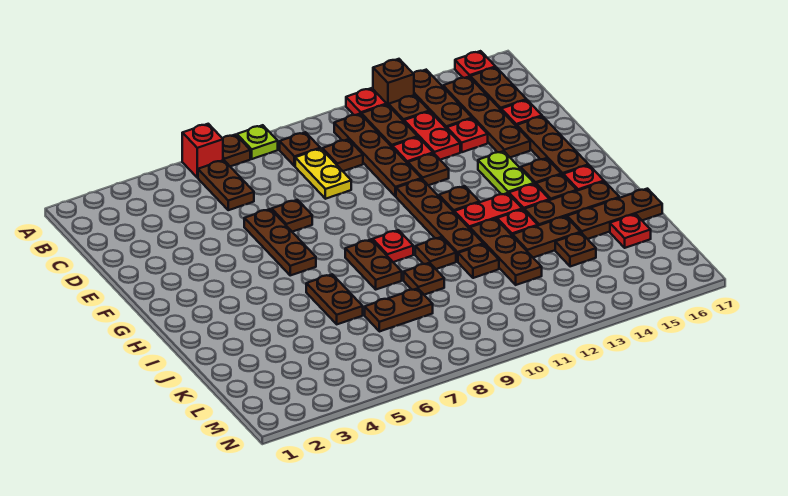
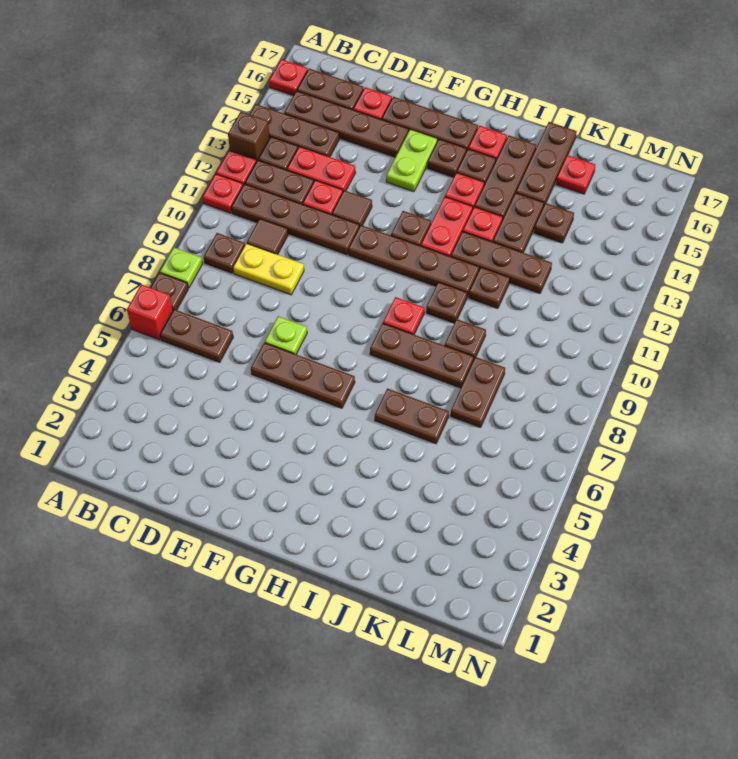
brown 1x1 plate [322,139,363,171] -> brown 1x1 tile [247,219,288,255]
red 1x1 plate [447,118,488,152] -> red 1x1 plate moved to [203,174,243,213]
brown 1x1 plate [272,200,312,232] -> lime 1x1 plate [265,316,307,354]
brown 1x1 plate [408,153,449,185] -> brown 1x1 tile [332,190,372,227]
lime 1x2 plate [478,151,534,194] -> lime 1x2 plate turned to [386,129,437,192]
brown 1x2 plate [345,239,402,289] -> brown 1x3 plate [370,323,474,388]

